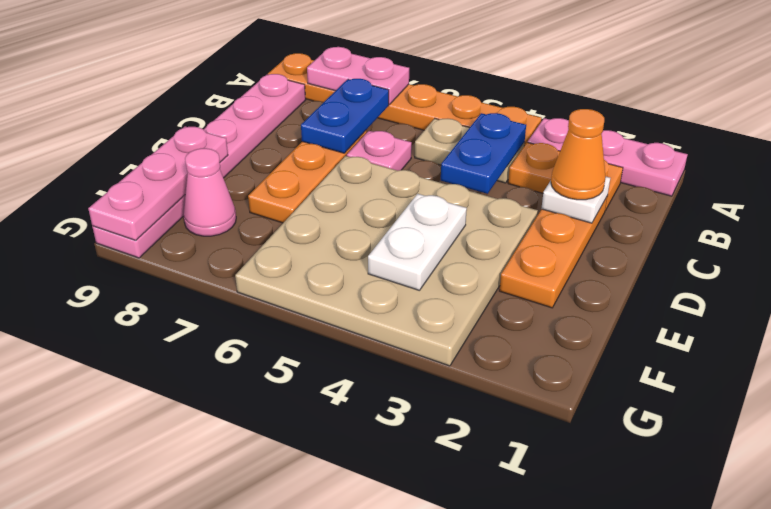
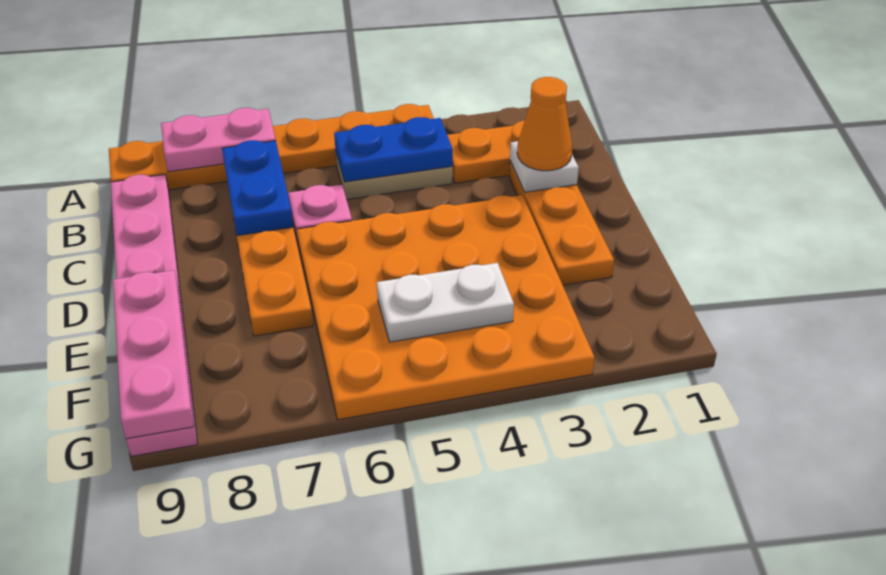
pink 1x3 plate [528,118,688,196] -> none
blue 1x2 plate [441,113,526,194] -> blue 1x2 plate turned to [334,117,453,182]
tan 4x4 plate [235,156,538,366] -> orange 4x4 plate [297,195,595,420]
white 1x2 plate [368,194,467,291] -> white 1x2 plate turned to [377,263,514,342]
pink 1x1 cone [183,148,236,236] -> none

